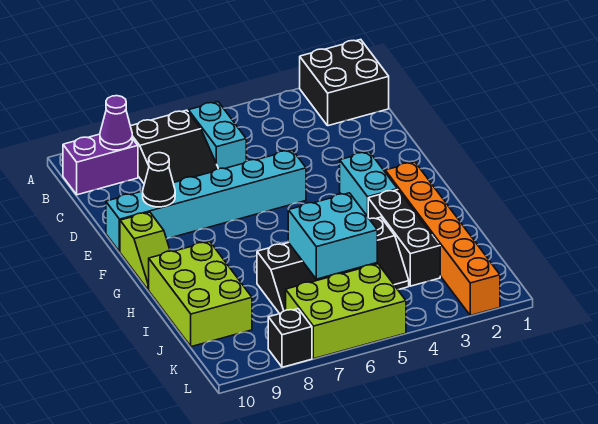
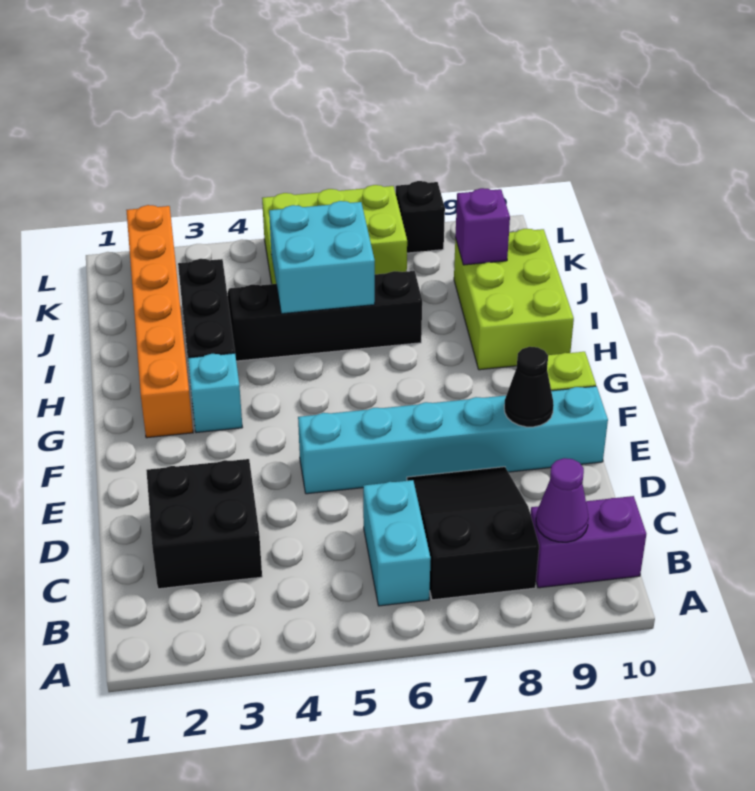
black 2x2 brick [300,39,389,126] -> black 2x2 brick moved to [146,459,262,589]
cyan 1x2 brick [340,152,397,217] -> cyan 1x1 brick [188,353,242,433]
none -> purple 1x1 brick [455,188,510,265]

